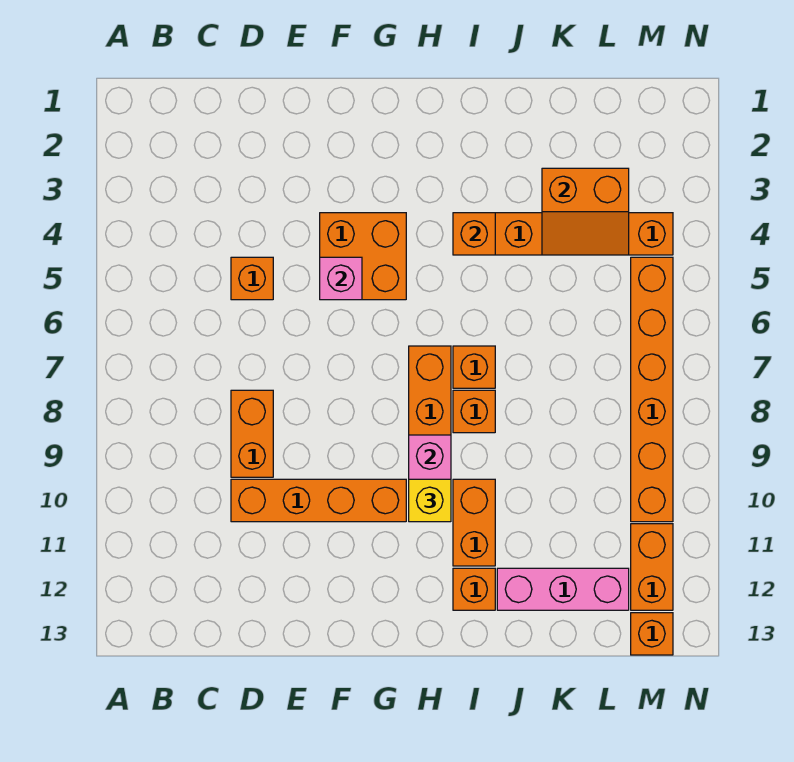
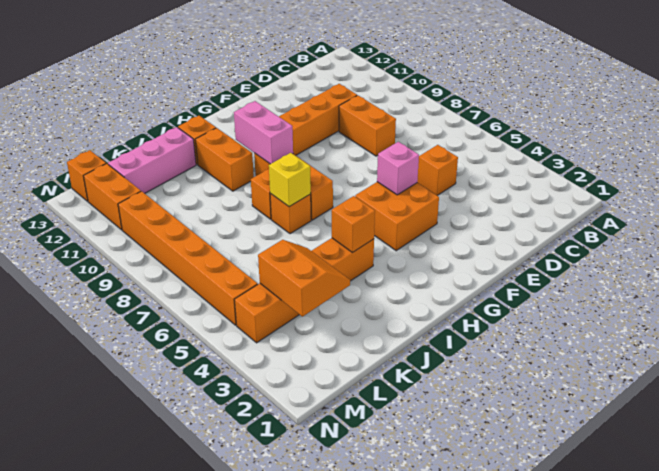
yellow 1x1 brick [409,479,451,522] -> yellow 1x1 brick moved to [269,153,311,207]
orange 2x2 slope [542,168,629,255] -> orange 2x2 slope turned to [258,240,350,317]

